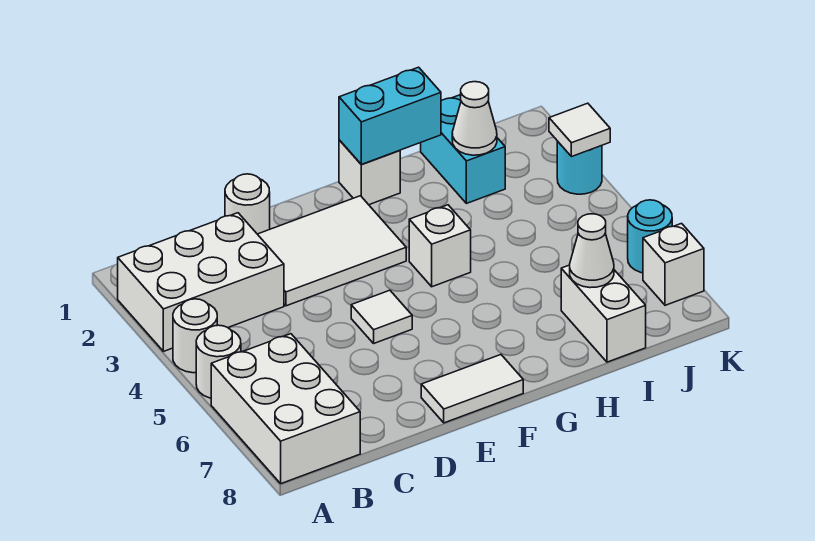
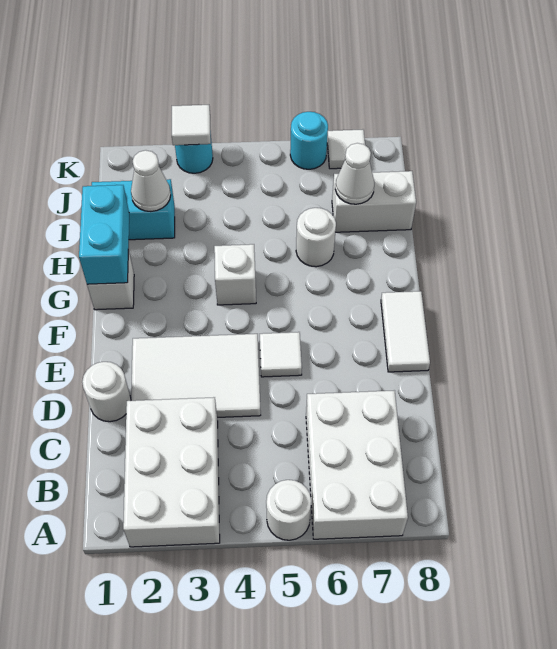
white 1x1 round brick [173,299,217,373] -> white 1x1 round brick moved to [296,208,336,267]
white 2x3 brick [211,334,360,484] -> white 2x3 brick turned to [306,390,408,539]
white 2x3 tile [258,196,406,306] -> white 2x3 tile turned to [131,334,261,417]
white 1x1 brick [643,224,704,305] -> white 1x1 tile [327,130,365,169]

